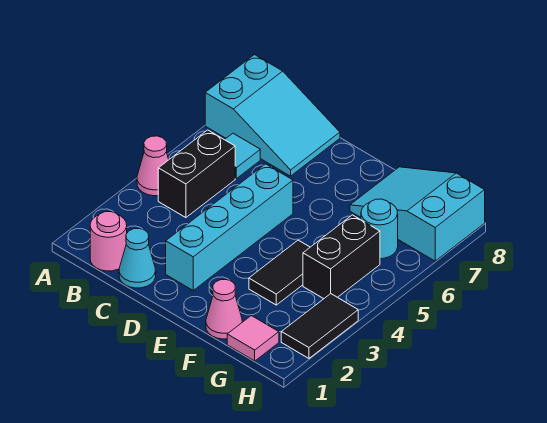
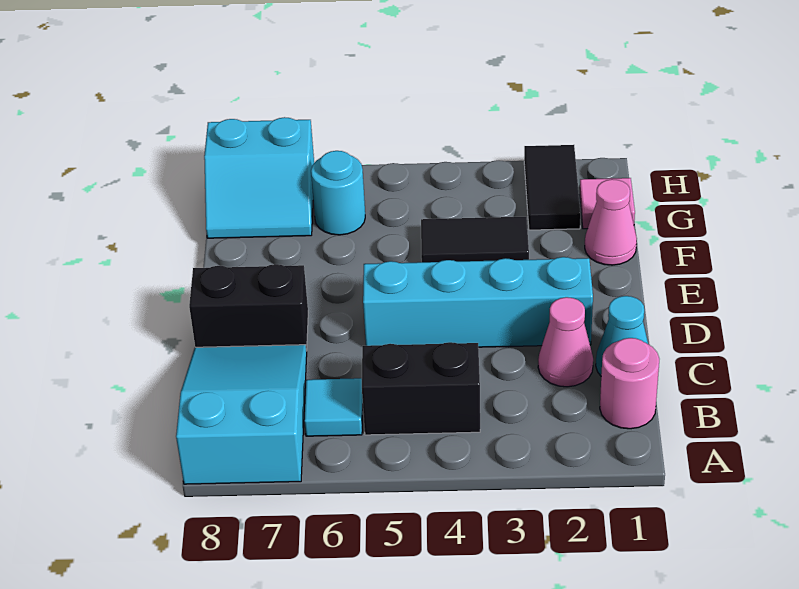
pink 1x1 cone [137,136,169,196] -> pink 1x1 cone moved to [538,297,593,387]
cyan 2x3 slope [350,167,485,261] -> cyan 2x2 slope [204,117,314,238]
black 1x2 brick [303,215,380,299] -> black 1x2 brick moved to [189,264,308,351]
black 1x2 tile [281,294,358,358] -> black 1x2 tile turned to [524,145,581,230]

